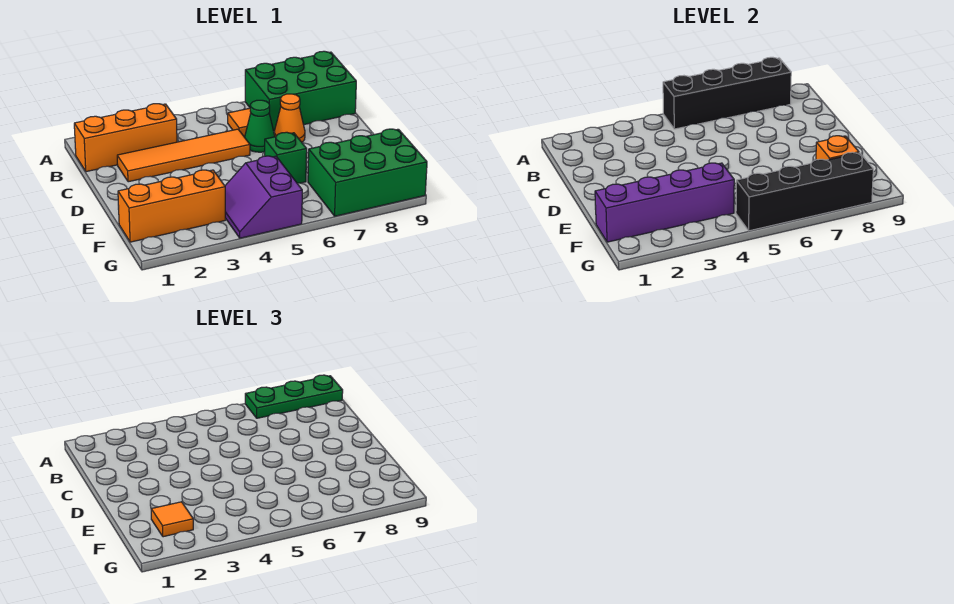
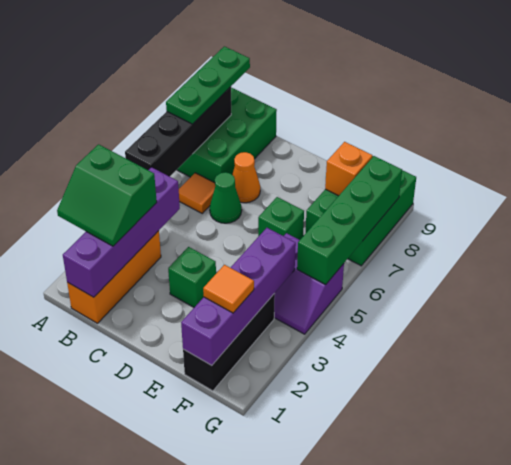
none -> green 2x2 slope [57,144,157,246]
none -> purple 1x4 brick [63,167,180,297]
orange 1x4 tile [117,129,250,182] -> none
none -> green 1x1 brick [168,247,216,307]
orange 1x3 brick [118,170,225,242] -> black 1x3 brick [183,294,275,391]
black 1x4 brick [736,152,873,231] -> green 1x4 brick [297,156,402,284]

